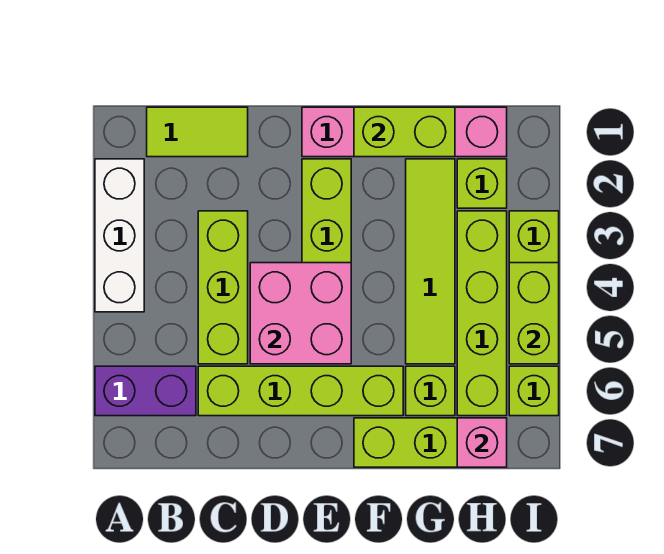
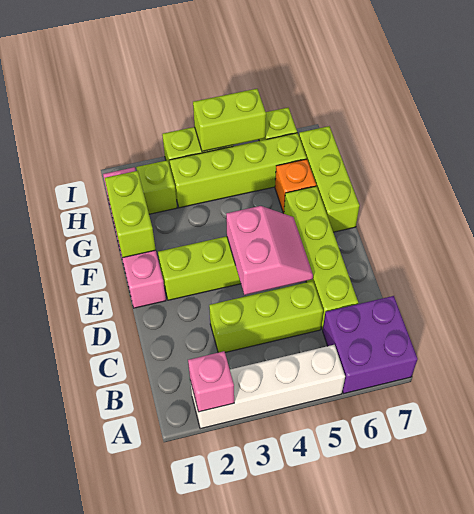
white 1x3 brick [95,159,144,312] -> white 1x4 brick [190,345,345,429]
purple 1x2 brick [95,366,196,416] -> purple 2x2 brick [323,296,418,394]
lime 1x2 tile [147,107,248,157] -> none
pink 2x2 brick [250,263,351,364] -> pink 2x2 slope [226,206,313,295]
lime 1x4 tile [406,159,455,364] -> none
lime 1x1 brick [406,366,455,416] -> orange 1x1 brick [275,159,316,213]
pink 1x1 brick [457,418,507,467] -> pink 1x1 brick moved to [188,351,234,412]

